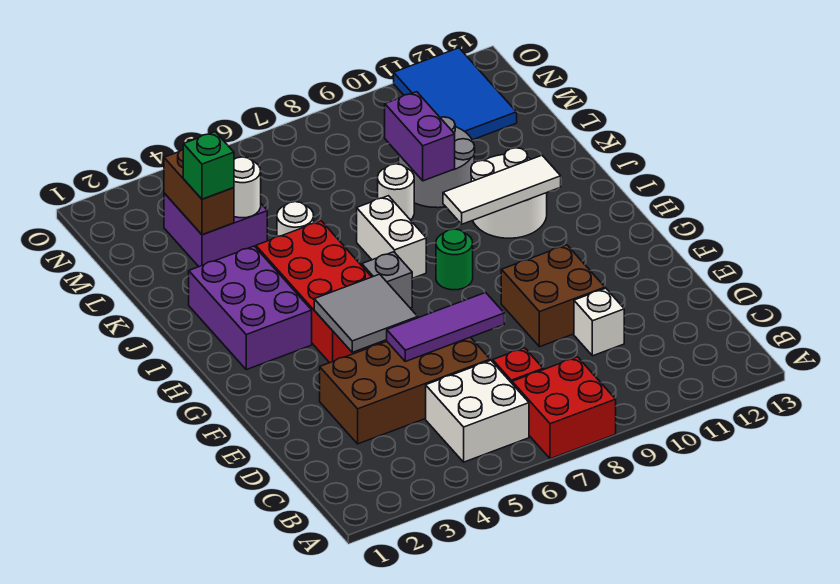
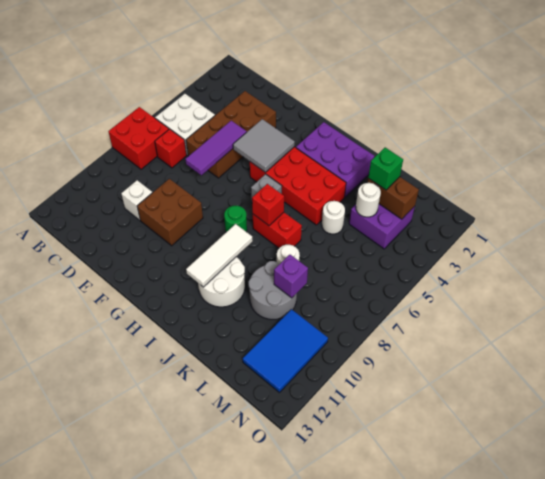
white 1x2 brick [357,196,426,278] -> red 1x2 brick [253,213,302,248]
none -> red 1x1 brick [252,184,284,226]
purple 1x2 brick [385,92,455,181] -> purple 1x1 brick [274,255,308,298]
blue 2x3 tile [394,48,517,140] -> blue 2x3 tile turned to [243,309,328,392]

